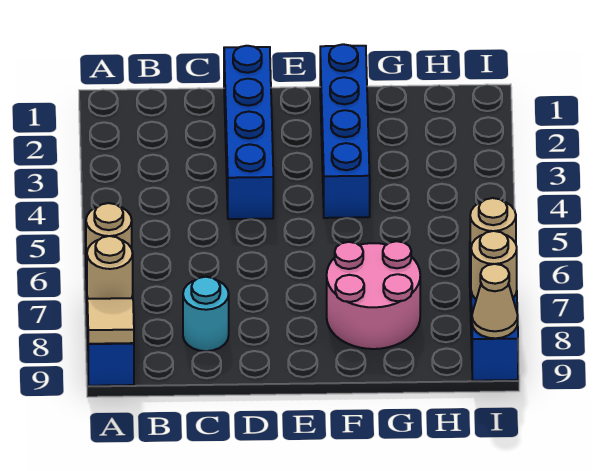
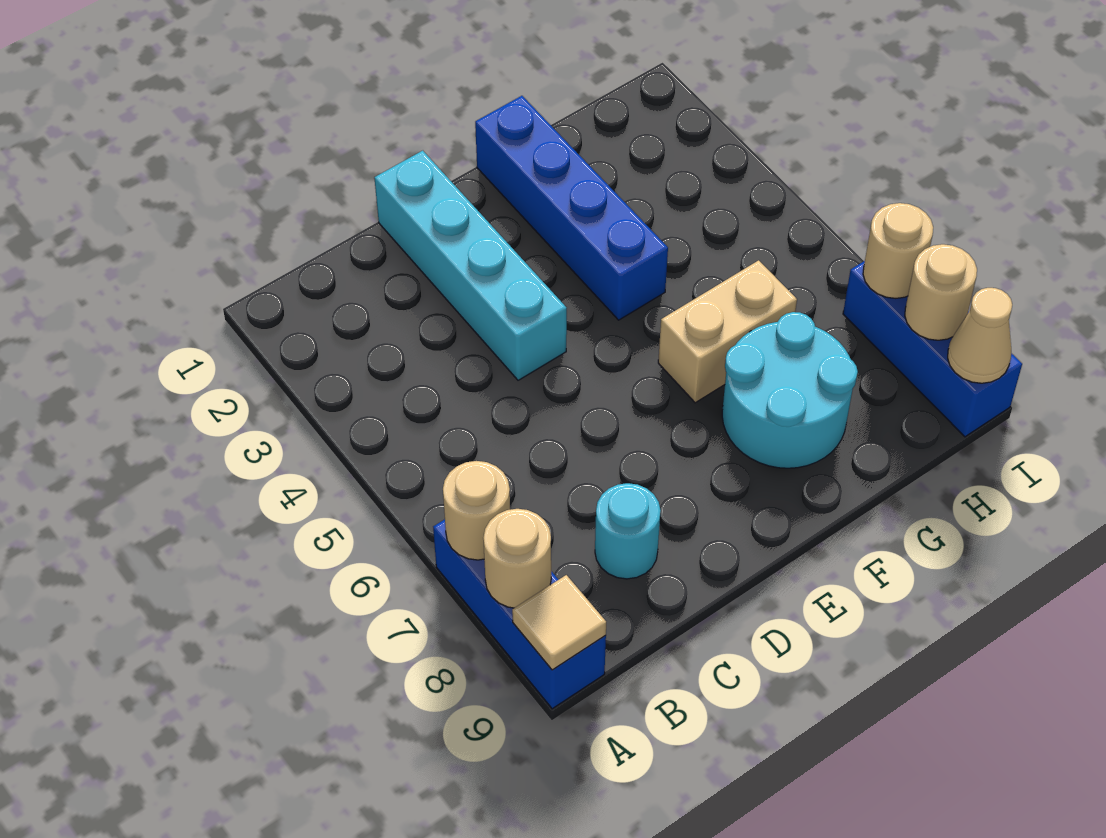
blue 1x4 brick [224,46,273,219] -> cyan 1x4 brick [374,151,567,380]
none -> tan 1x2 brick [658,260,797,403]
pink 2x2 round brick [327,241,420,349] -> cyan 2x2 round brick [722,312,858,468]

